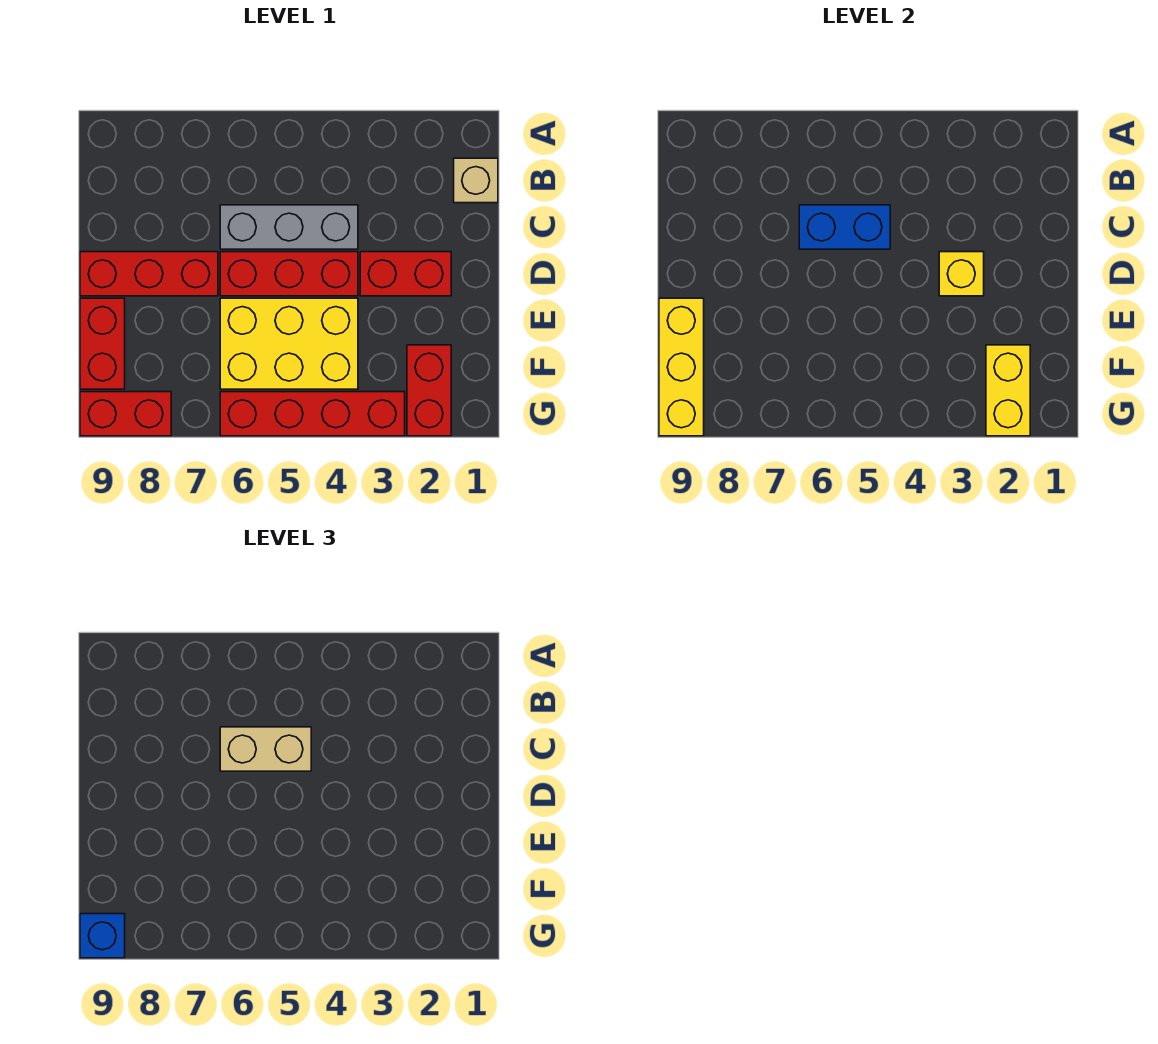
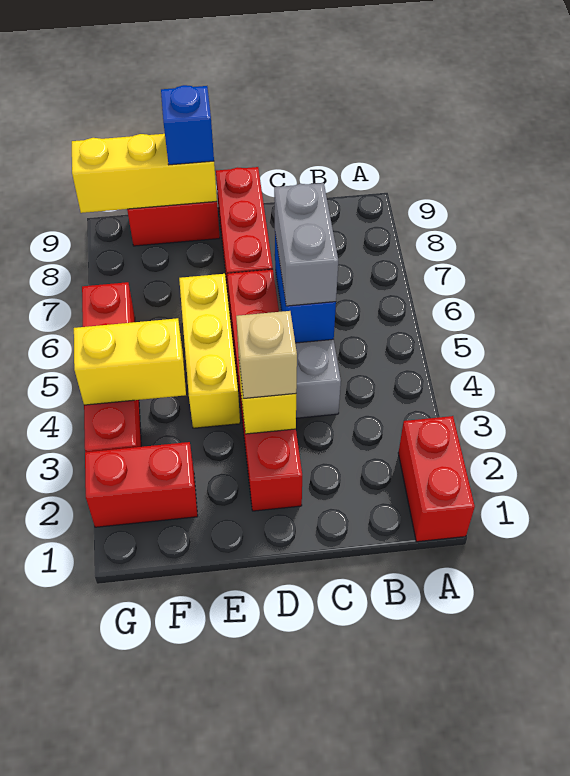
tan 1x1 brick [454,158,498,203] -> tan 1x1 brick moved to [236,311,297,398]
tan 1x2 brick [220,727,311,771] -> grey 1x2 brick [274,183,338,306]
yellow 2x3 brick [220,298,358,389] -> yellow 1x3 brick [179,274,240,428]
yellow 1x2 brick [986,345,1030,436] -> yellow 1x2 brick moved to [74,318,186,405]
red 1x2 brick [80,392,171,436] -> red 1x2 brick moved to [398,416,475,542]
blue 1x1 brick [80,914,125,958] -> blue 1x1 brick moved to [161,85,214,165]

